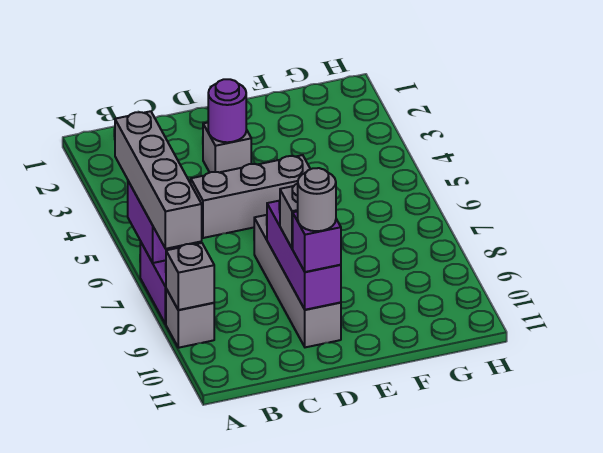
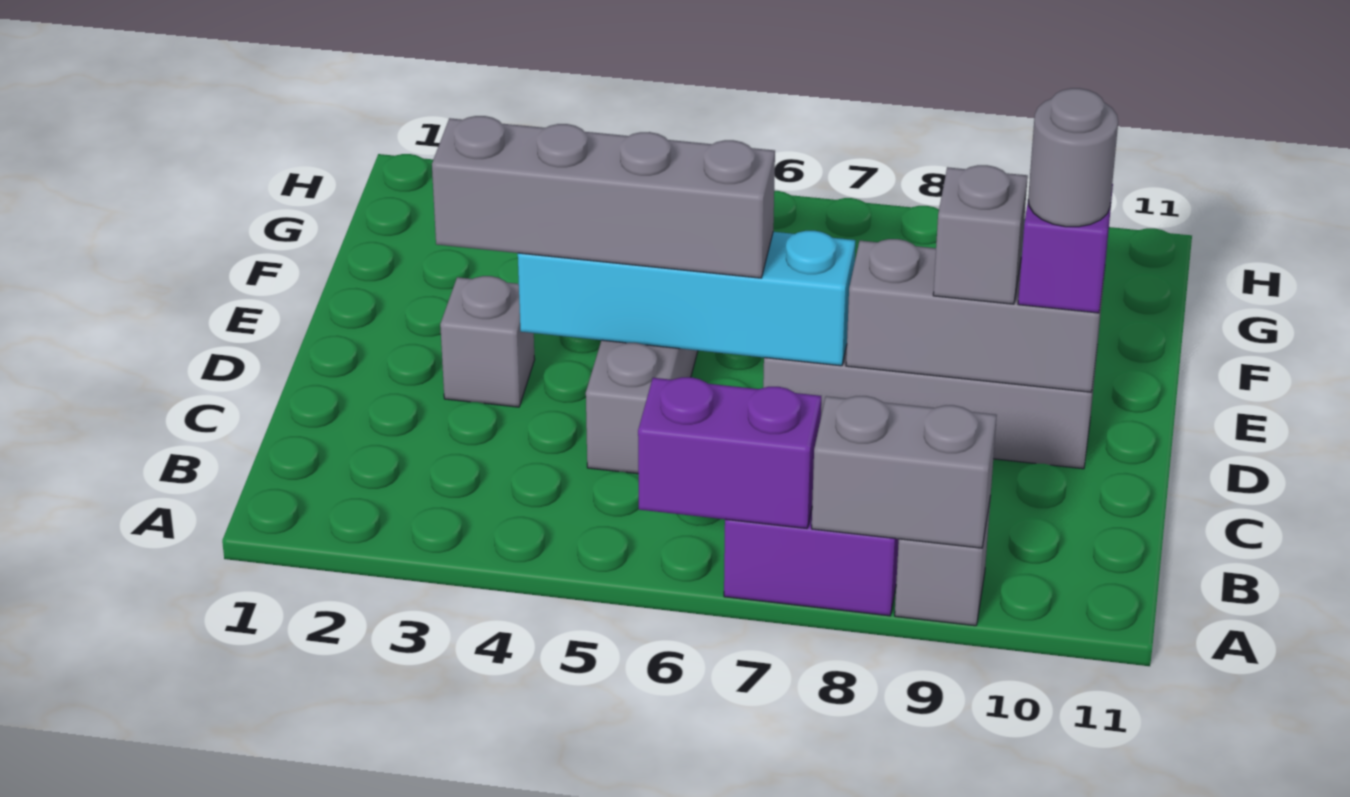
grey 1x4 brick [115,111,202,249] -> grey 1x4 brick moved to [432,116,775,278]
grey 1x1 brick [166,243,214,310] -> grey 1x2 brick [812,396,997,548]
purple 1x1 round brick [208,79,246,142] -> none
none -> cyan 1x4 brick [518,231,855,366]
purple 1x3 brick [267,201,341,310] -> grey 1x3 brick [846,239,1105,392]

